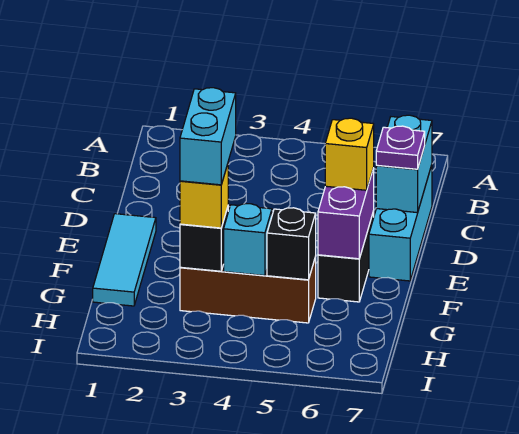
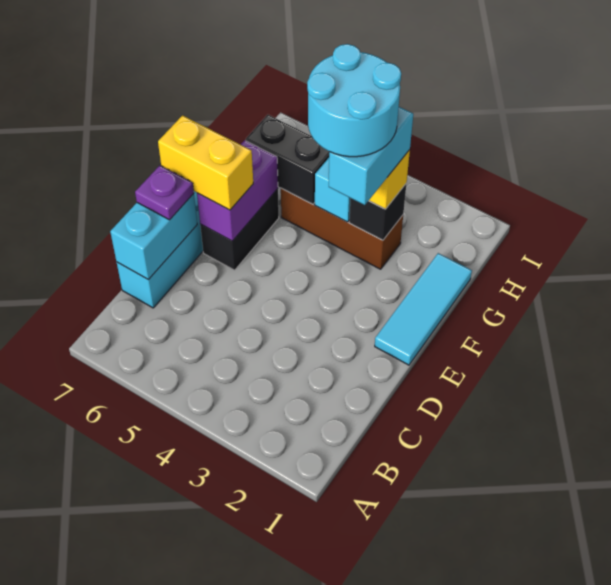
yellow 1x1 brick [325,118,374,190] -> yellow 1x2 brick [158,115,253,210]
none -> cyan 2x2 round brick [307,44,401,157]
black 1x1 brick [267,208,316,280] -> black 1x2 brick [246,115,329,204]

